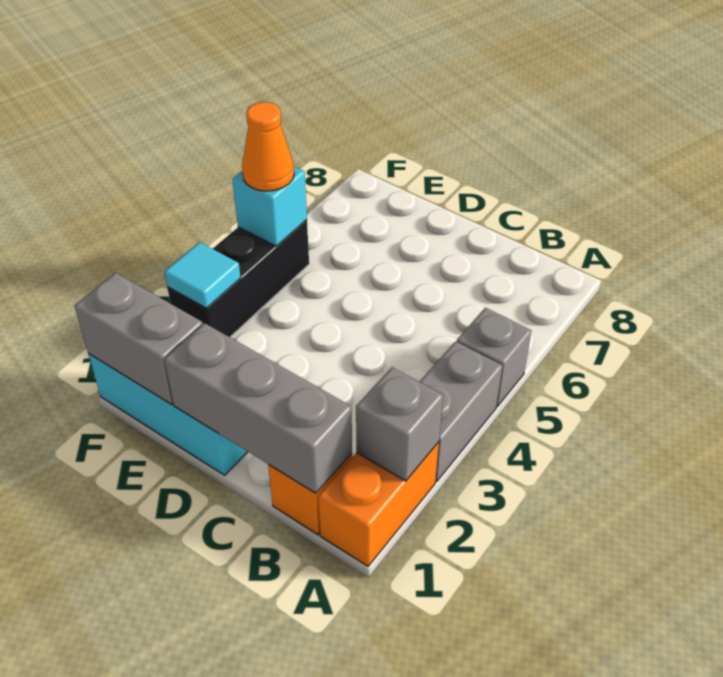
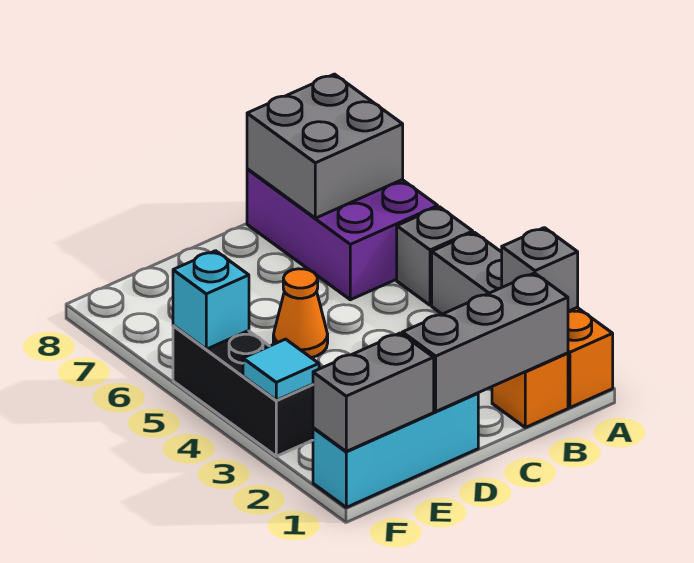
none -> purple 2x3 brick [247,169,438,300]
none -> grey 2x2 brick [247,74,403,218]
orange 1x1 cone [242,102,294,191] -> orange 1x1 cone moved to [273,269,328,358]

